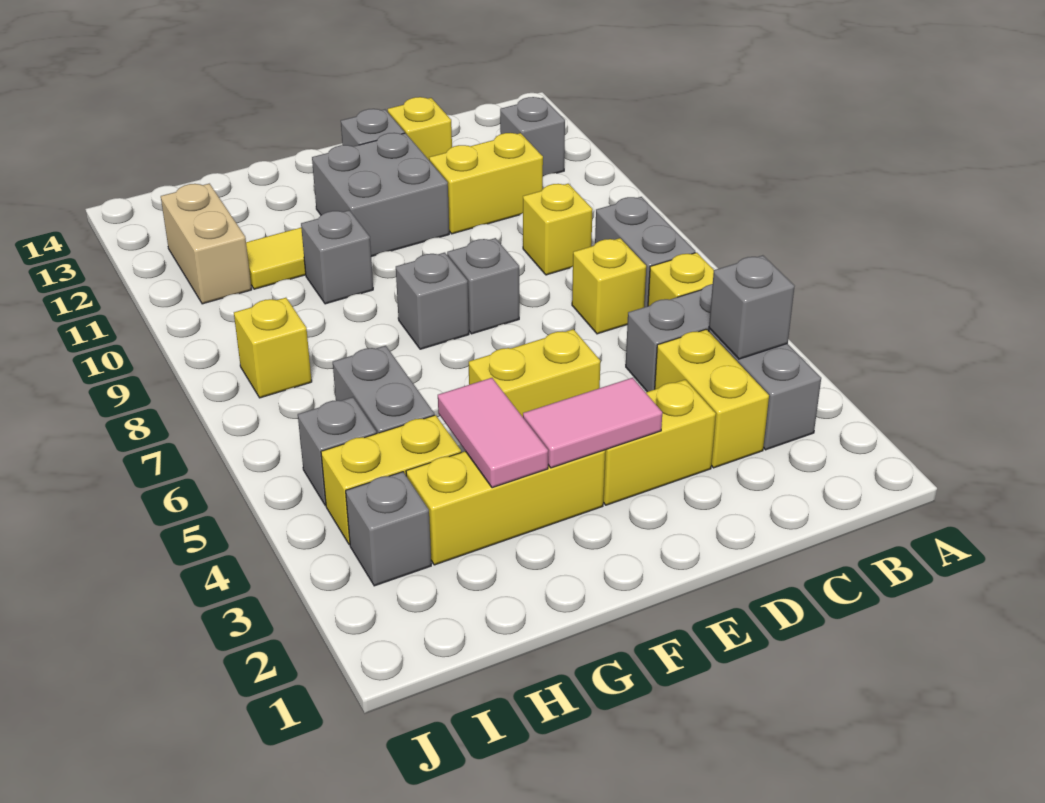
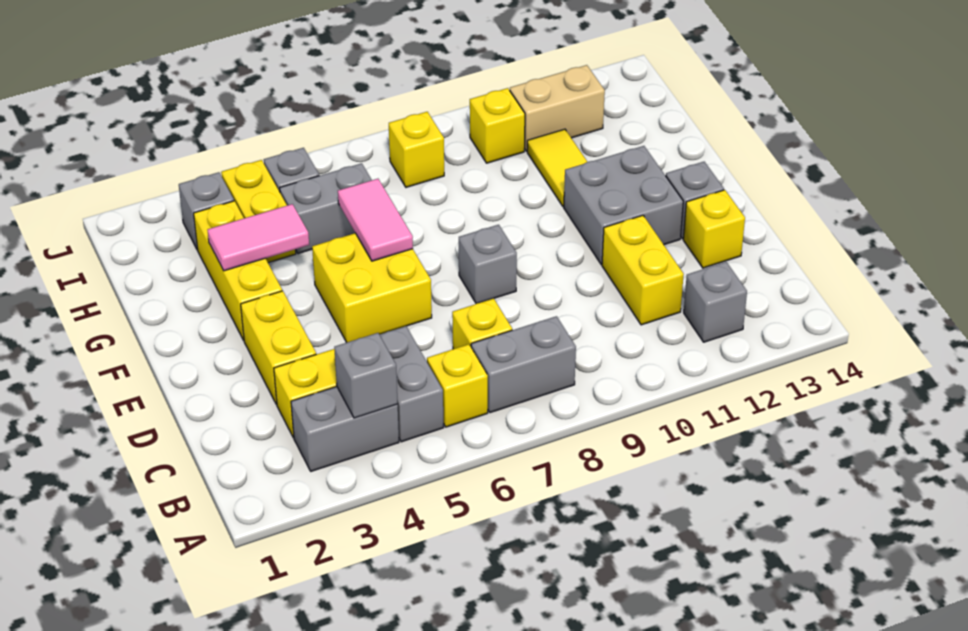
yellow 1x1 brick [523,184,593,275] -> yellow 1x1 brick moved to [470,88,525,163]
pink 1x2 tile [523,378,662,468] -> pink 1x2 tile moved to [338,179,413,261]
yellow 1x2 brick [469,329,600,417] -> yellow 2x2 brick [312,233,432,343]
grey 1x1 brick [396,253,469,349] -> none
grey 1x1 brick [301,210,373,304] -> none

